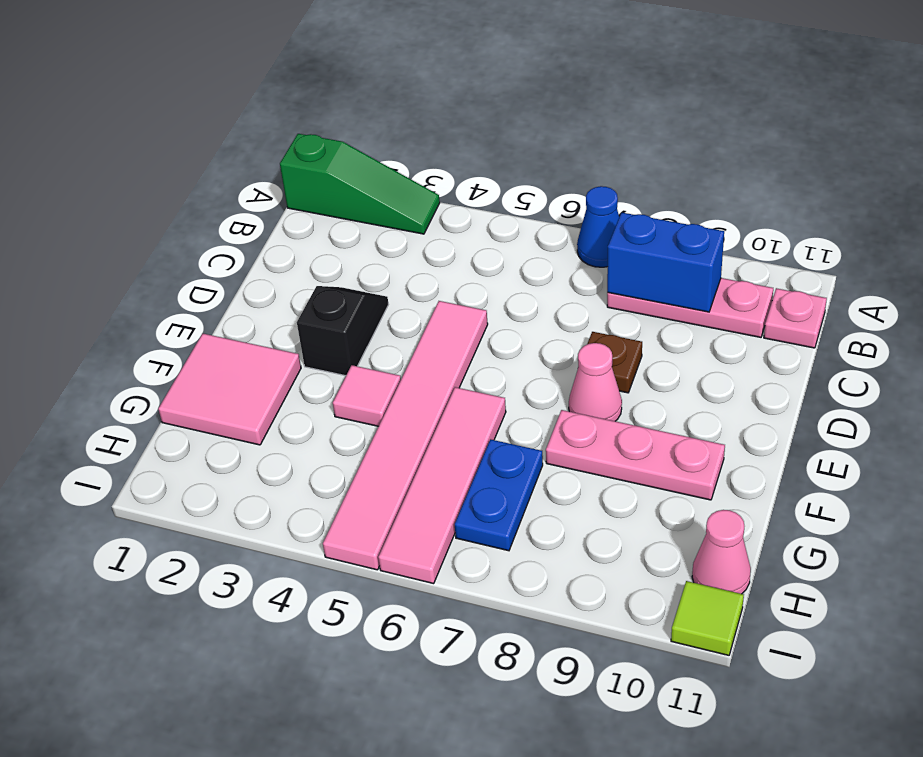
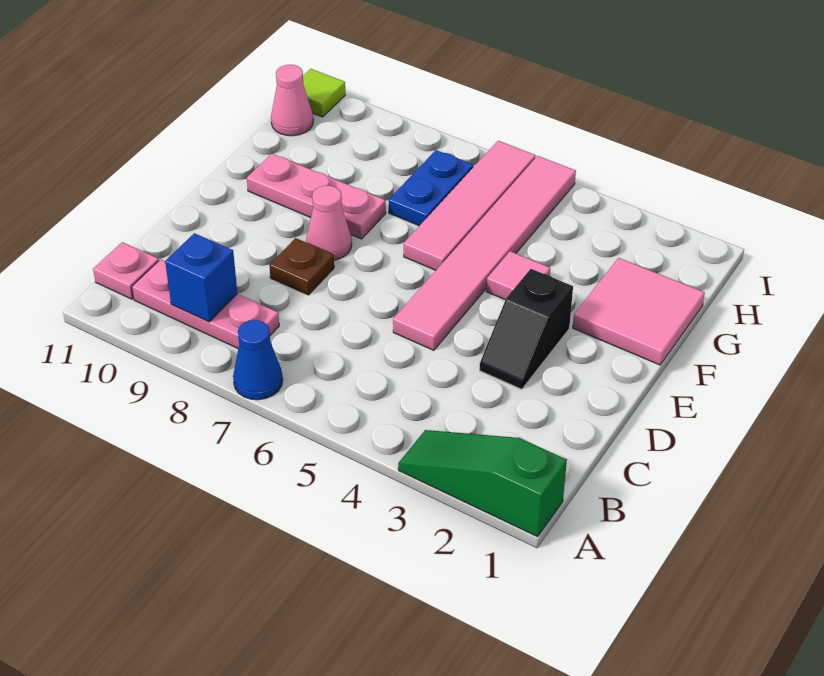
blue 1x2 brick [607,213,724,312] -> blue 1x1 brick [165,233,238,322]

